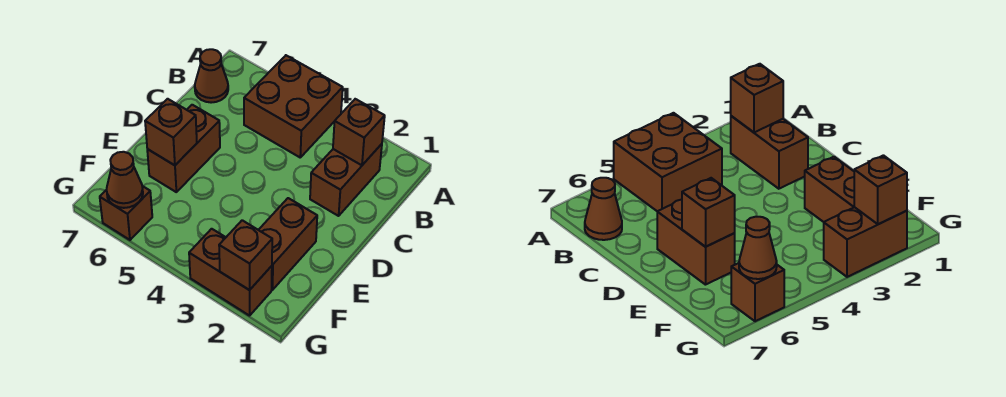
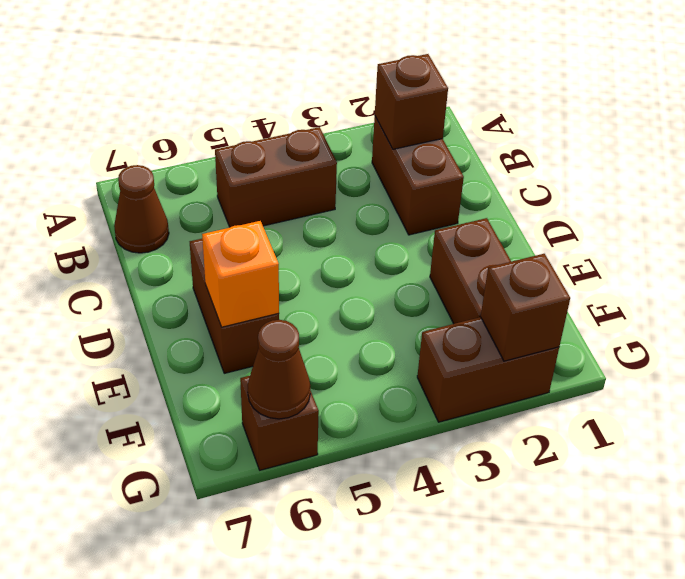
brown 2x2 brick [244,55,343,157] -> brown 1x2 brick [215,127,337,227]
brown 1x1 brick [145,99,197,165] -> orange 1x1 brick [202,221,279,327]

